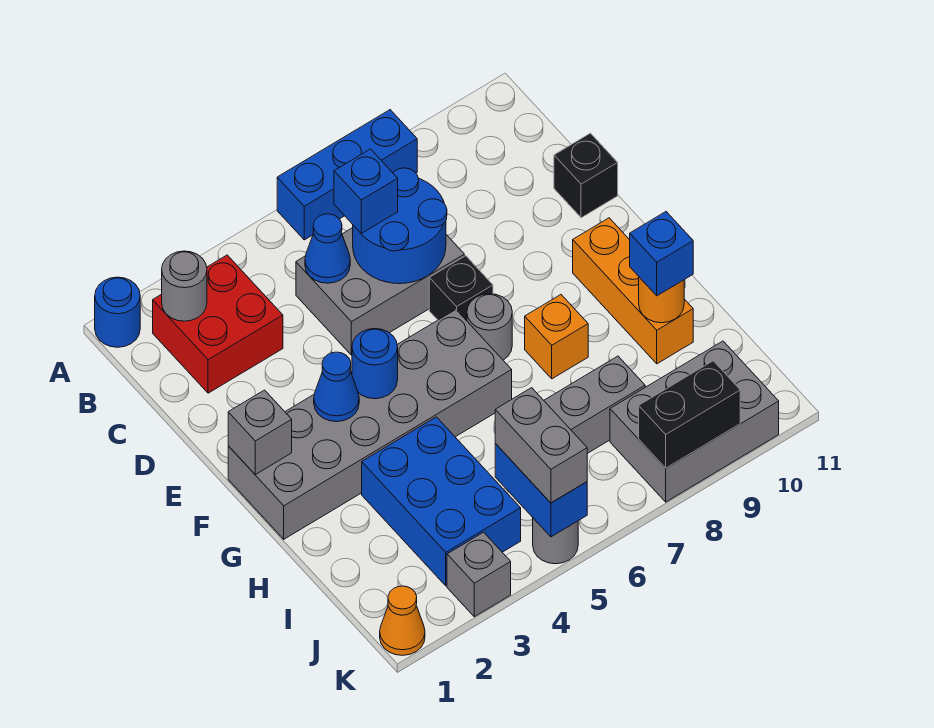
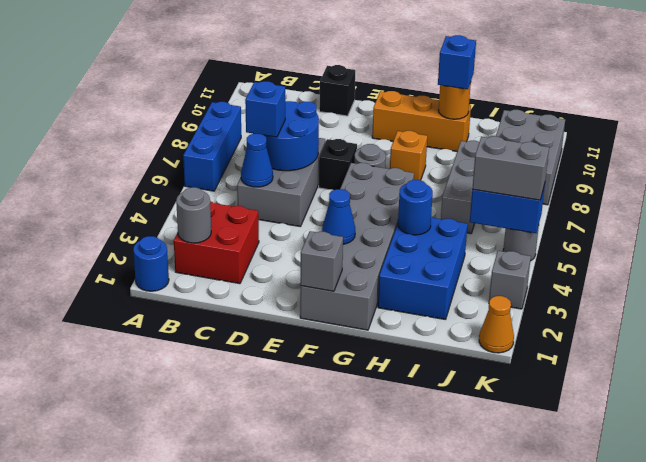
blue 1x1 round brick [352,329,398,399] -> blue 1x1 round brick moved to [398,180,433,235]
blue 2x3 brick [362,417,521,586] -> blue 2x3 brick turned to [378,218,468,320]
black 1x2 brick [639,361,740,468] -> none

